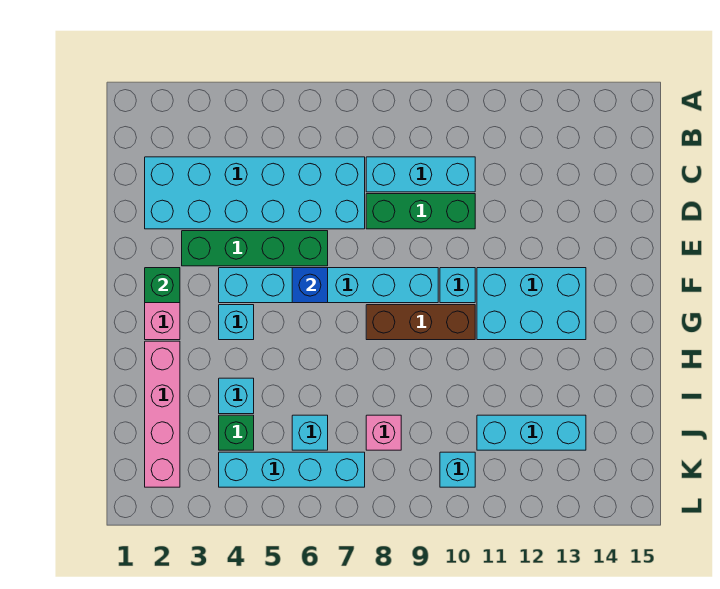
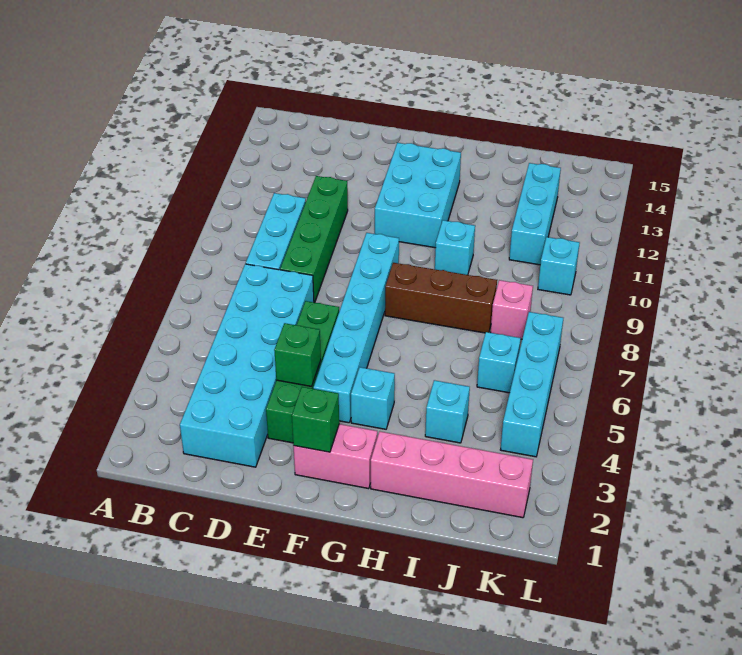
green 1x3 brick [366,194,475,229] -> green 1x4 brick [280,176,348,303]
blue 1x1 brick [292,268,328,303] -> none
cyan 1x1 brick [440,268,475,303] -> cyan 1x1 brick moved to [435,220,475,275]
brown 1x3 brick [366,305,475,340] -> brown 1x3 brick turned to [385,263,497,333]
green 1x1 brick [219,415,254,450] -> green 1x1 brick moved to [274,323,321,386]

